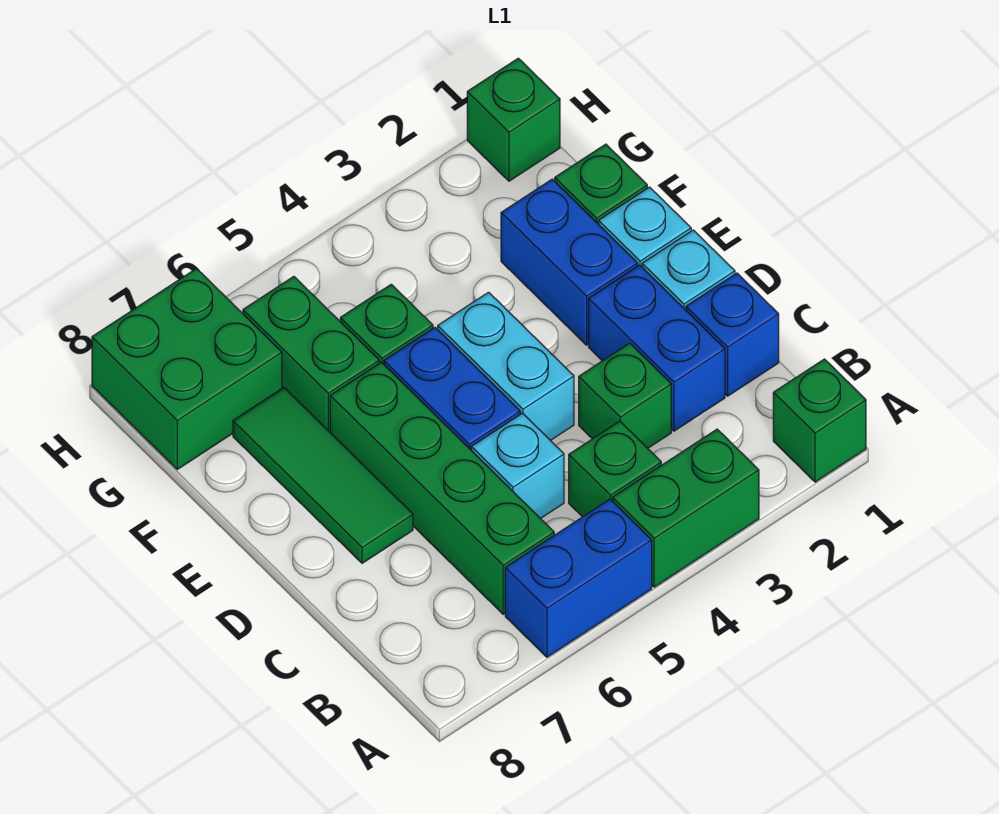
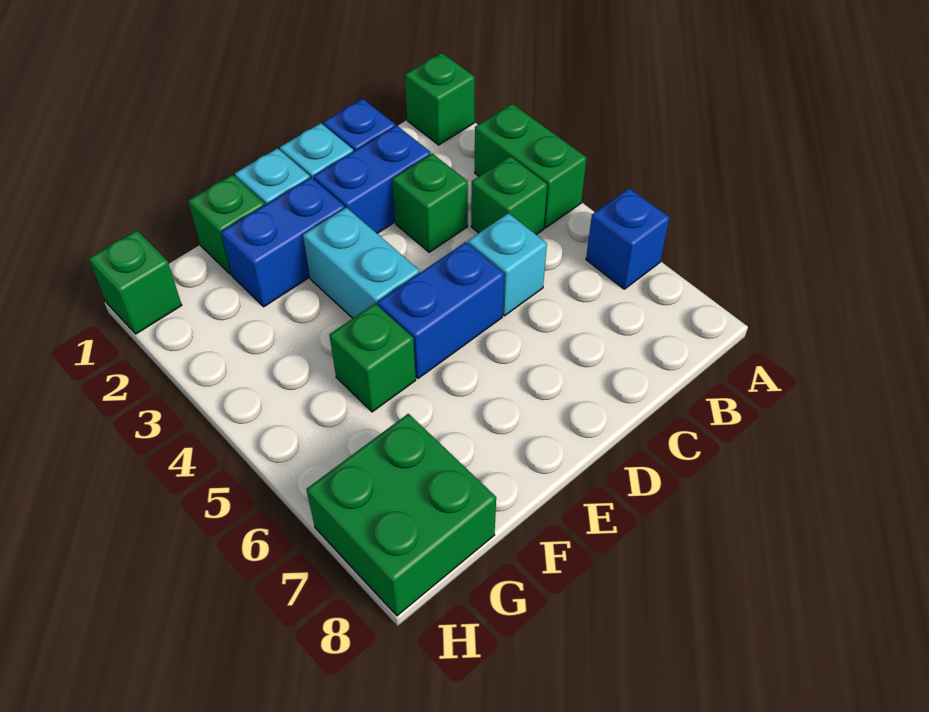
blue 1x2 brick [505,499,652,657] -> blue 1x1 brick [586,188,670,289]
green 1x4 brick [330,362,554,614] -> none
cyan 1x2 brick [438,292,574,441] -> cyan 1x2 brick turned to [303,207,420,318]
green 1x3 tile [233,388,413,563] -> none
green 1x2 brick [243,277,379,432] -> none

